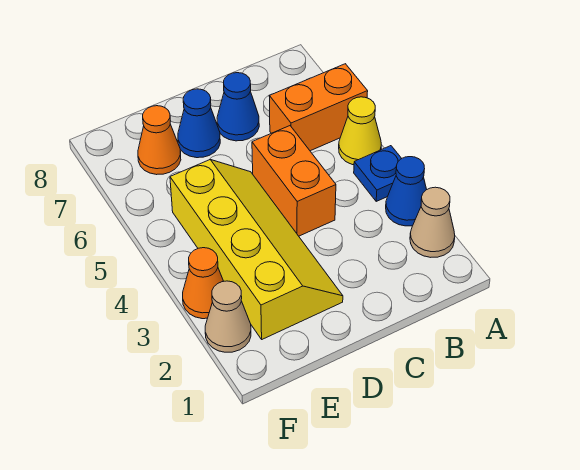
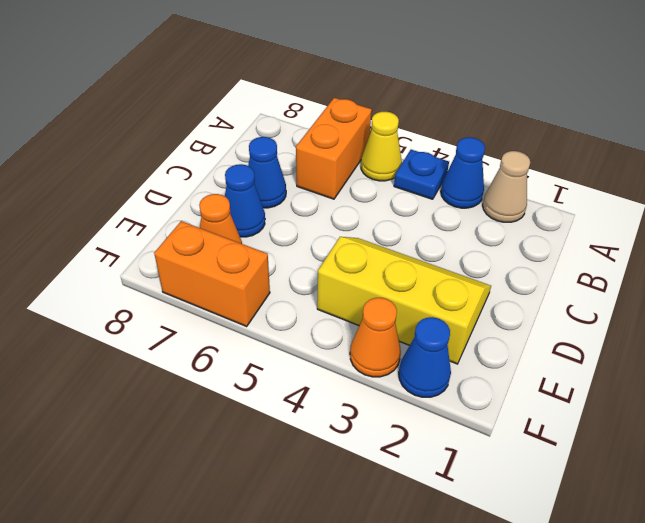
orange 1x2 brick [252,126,336,236] -> orange 1x2 brick moved to [154,221,270,326]
yellow 2x4 slope [170,160,343,339] -> yellow 2x3 slope [317,237,491,364]
tan 1x1 cone [205,281,251,352] -> blue 1x1 cone [399,317,451,397]

